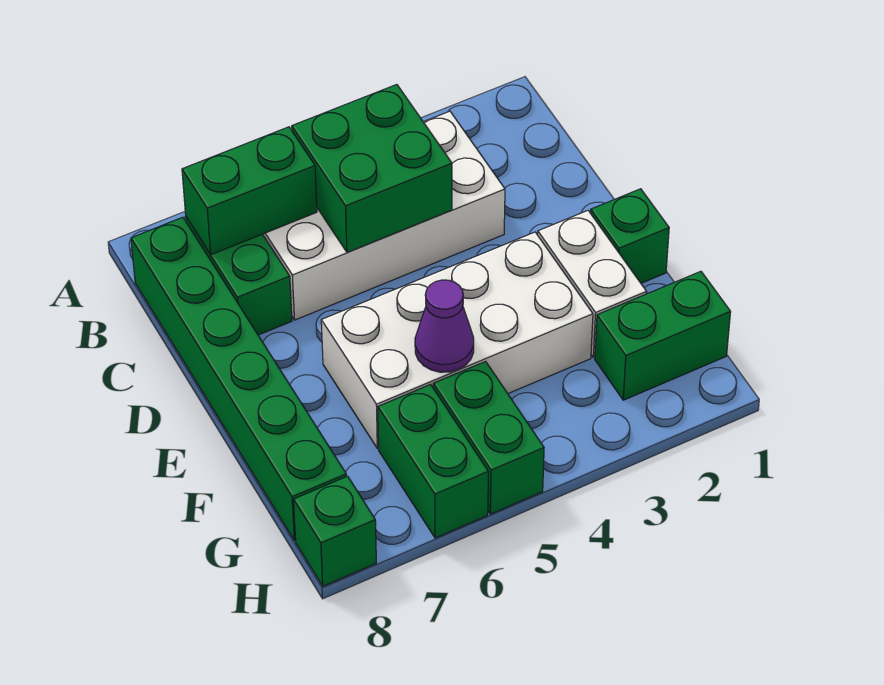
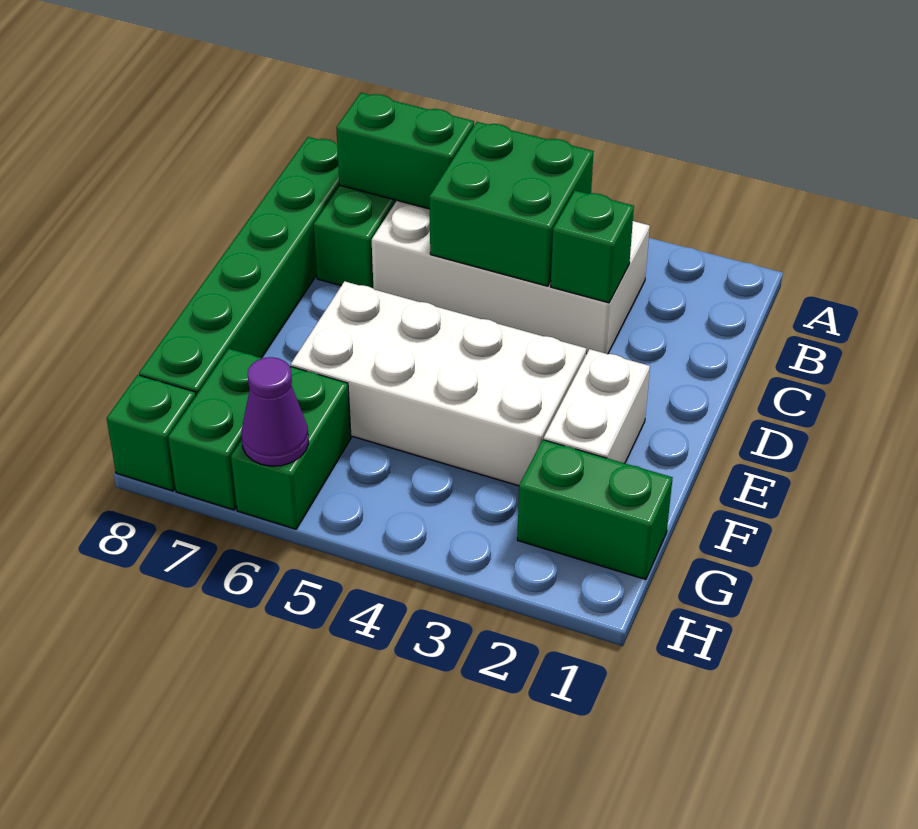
green 1x1 brick [591,189,669,283] -> green 1x1 brick moved to [551,191,634,303]
purple 1x1 cone [415,280,474,372] -> purple 1x1 cone moved to [241,357,309,466]
green 1x2 brick [433,361,544,514] -> green 1x2 brick moved to [168,349,262,510]

